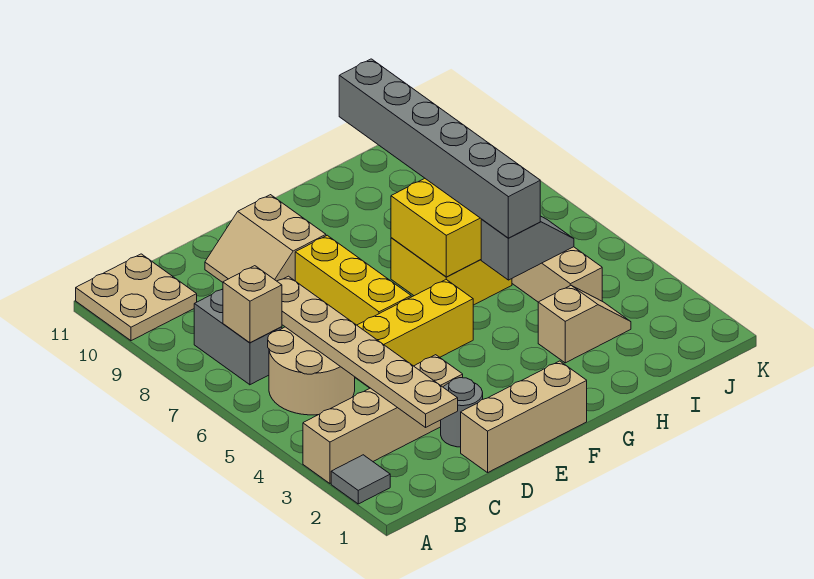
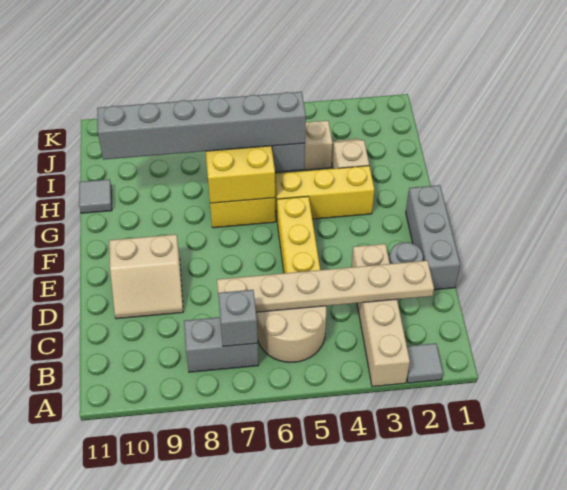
tan 2x2 plate [76,254,197,341] -> none
tan 1x1 brick [223,266,282,343] -> grey 1x1 brick [218,290,258,346]
tan 1x3 brick [461,361,587,473] -> grey 1x3 brick [406,185,460,290]
yellow 1x3 brick [295,235,411,325] -> yellow 1x3 brick moved to [275,166,374,219]
none -> grey 1x1 tile [79,179,112,213]

